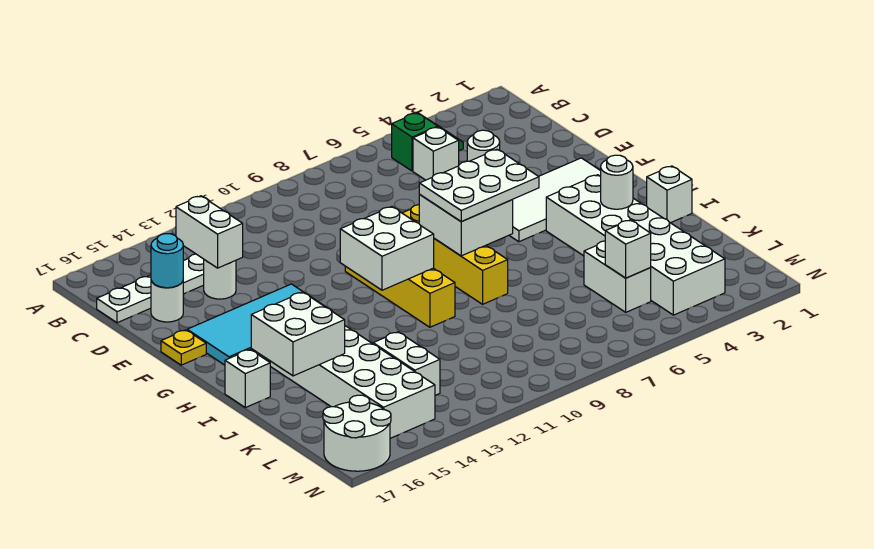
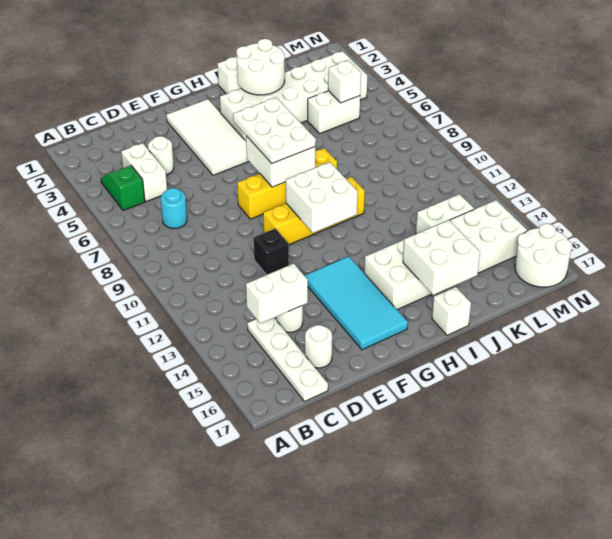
white 1x1 brick [413,127,459,180] -> white 1x2 brick [121,143,167,202]
cyan 1x1 round brick [151,234,183,288] -> cyan 1x1 round brick moved to [161,188,187,229]
none -> black 1x1 brick [254,229,289,275]
yellow 1x1 plate [161,330,206,365] -> none
white 1x1 round brick [601,155,633,209] -> white 2x2 round brick [236,39,285,95]

